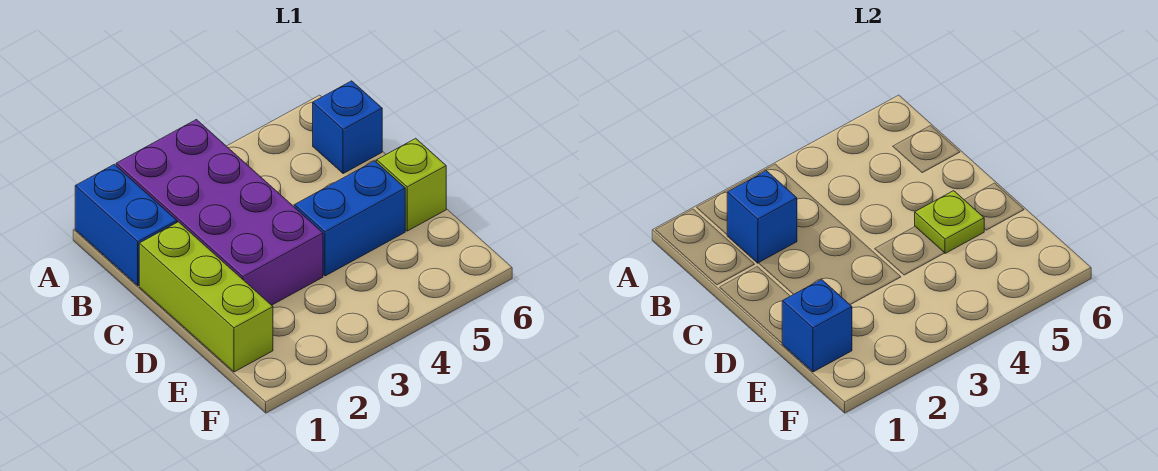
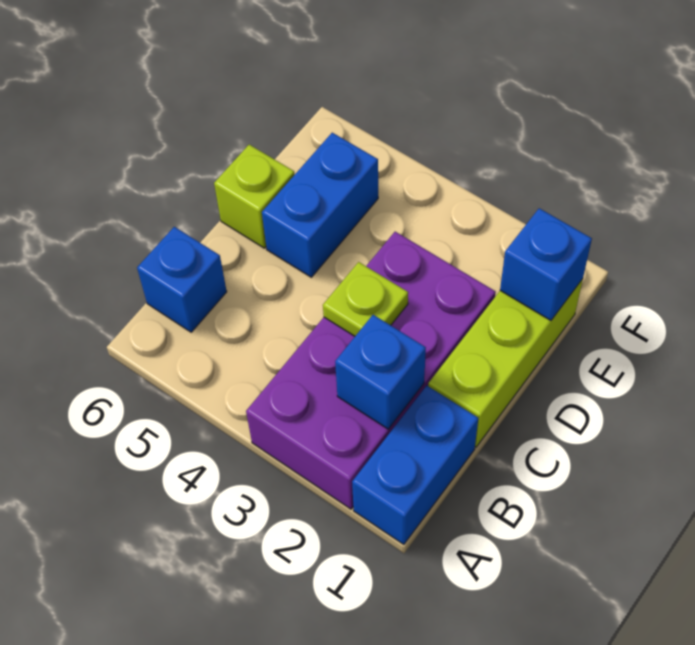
blue 1x2 brick [295,161,405,276] -> blue 1x2 brick turned to [262,133,378,277]
lime 1x1 plate [915,191,984,254] -> lime 1x1 plate moved to [323,262,408,336]

